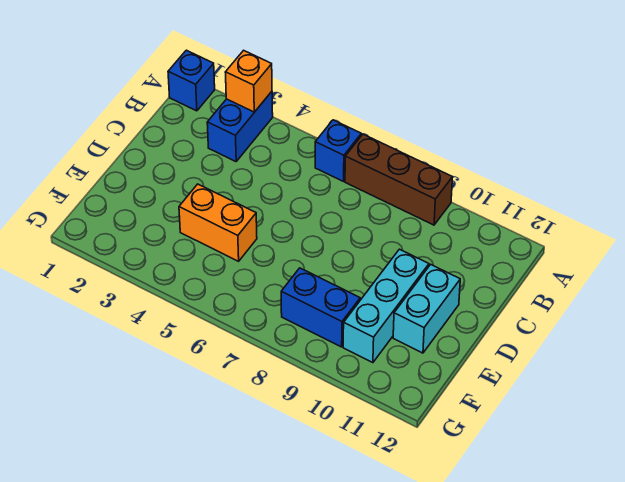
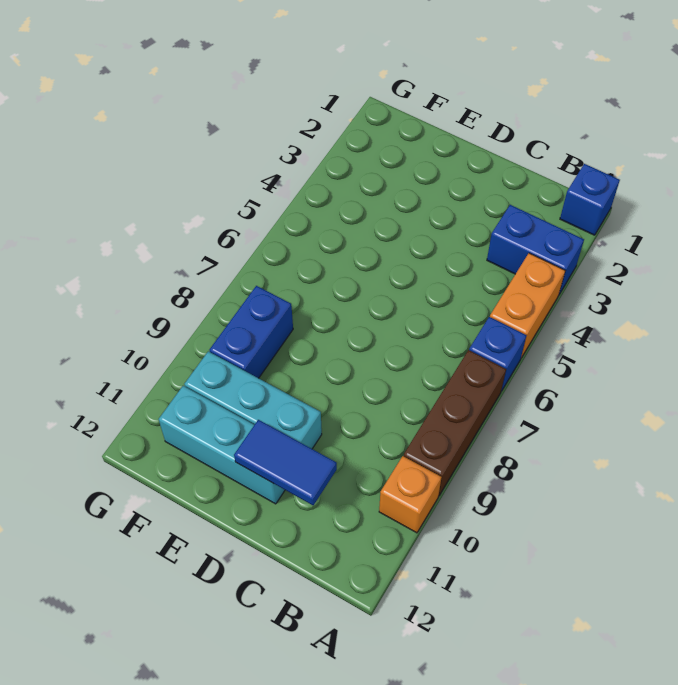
orange 1x1 brick [225,50,272,112] -> orange 1x1 brick moved to [379,456,442,533]
none -> blue 1x2 tile [234,420,337,505]
cyan 1x2 brick [393,264,460,353] -> cyan 1x3 brick [159,386,285,504]
orange 1x2 brick [179,184,257,261] -> orange 1x2 brick moved to [490,253,565,358]

